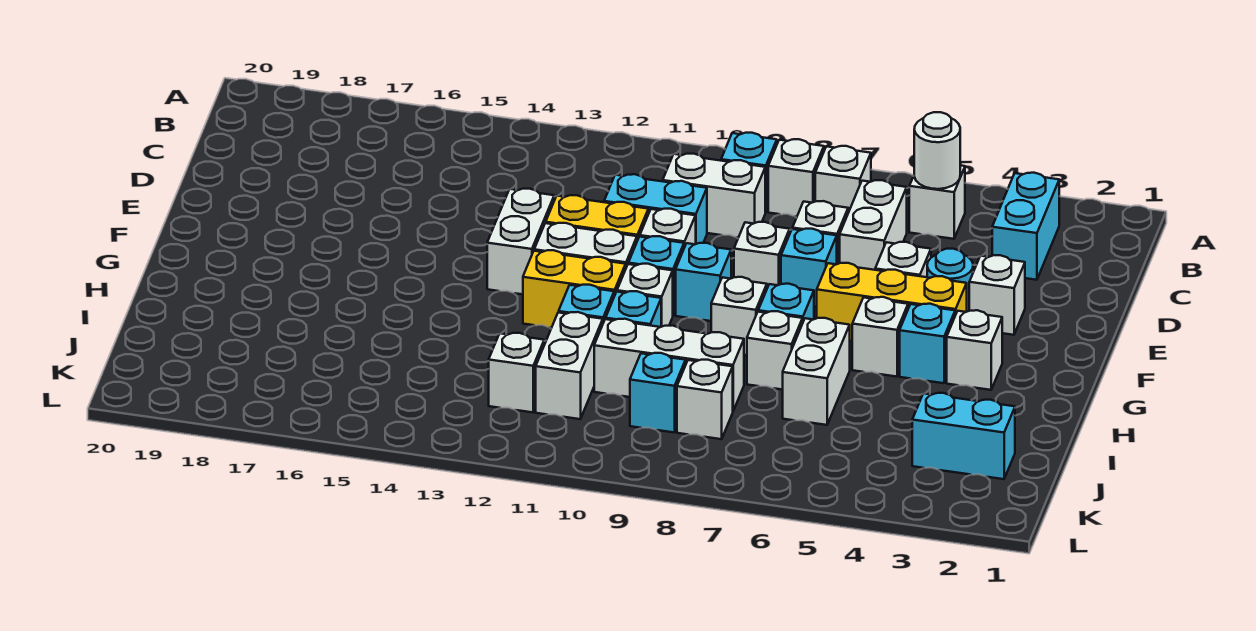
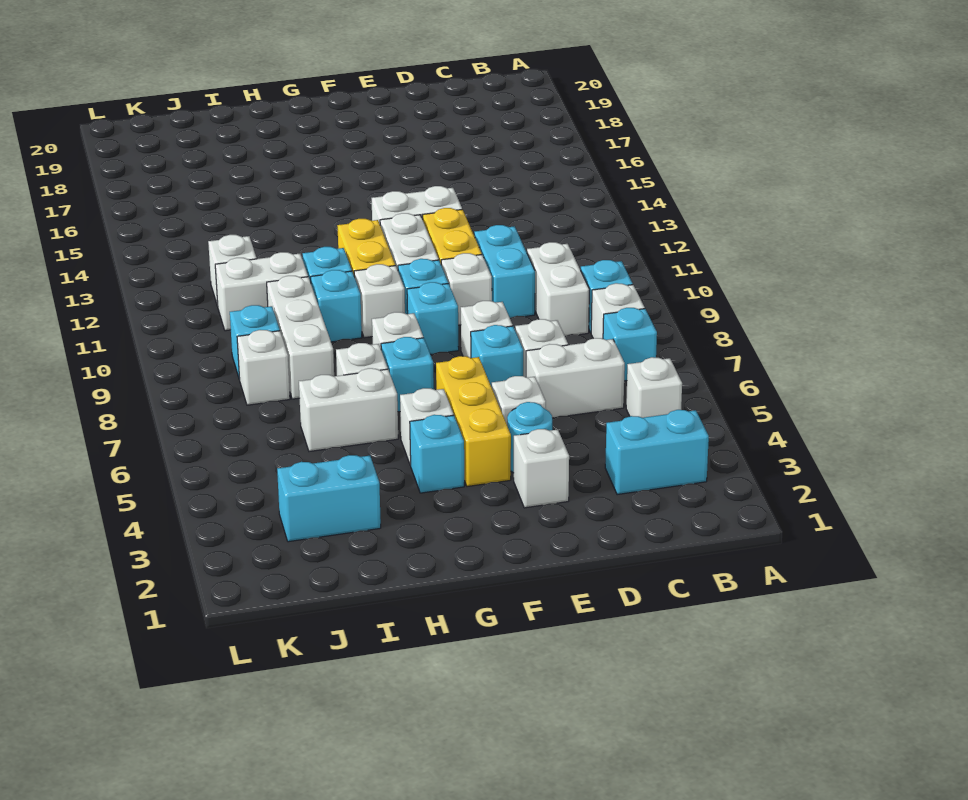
white 1x1 round brick [914,112,960,189] -> none
white 1x1 brick [815,146,871,212] -> cyan 1x1 brick [603,308,657,381]
white 1x1 brick [947,310,1002,390] -> none
cyan 1x2 brick [912,393,1015,479] -> cyan 1x2 brick turned to [277,455,381,542]

